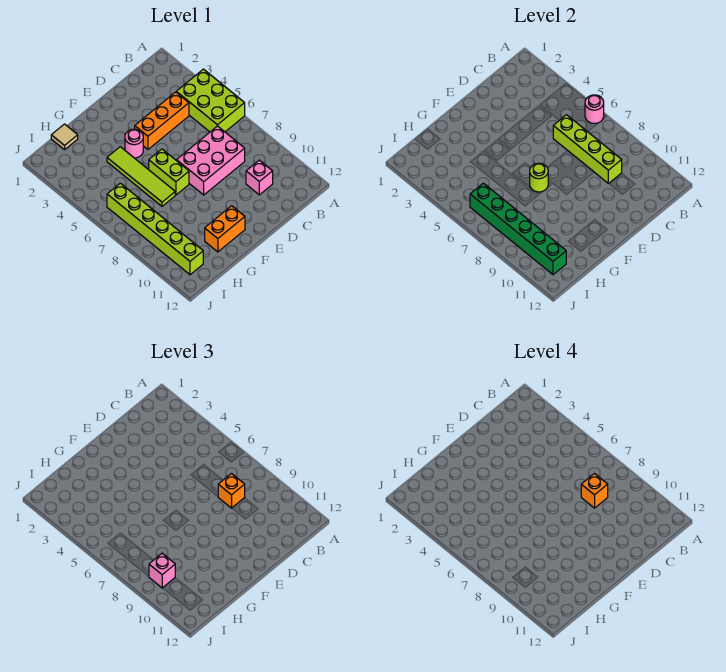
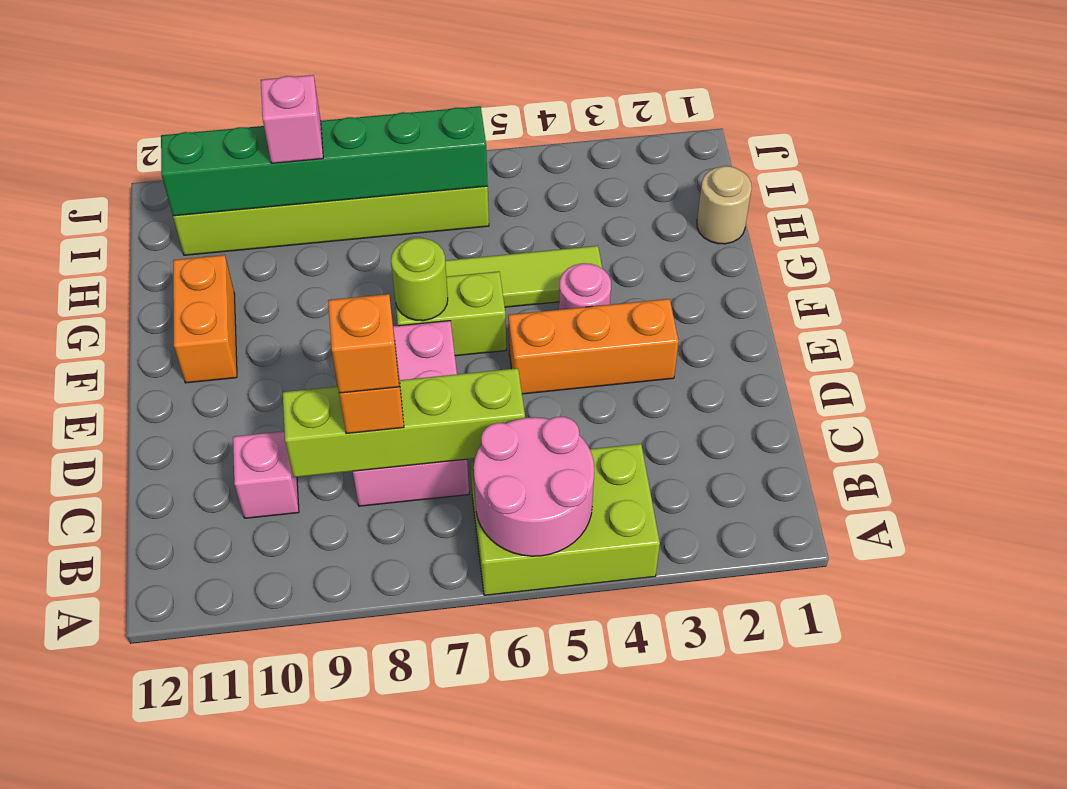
pink 1x1 round brick [585,95,604,123] -> pink 2x2 round brick [474,417,594,556]
orange 1x3 brick [135,92,189,149] -> orange 1x3 brick turned to [508,299,679,394]
tan 1x1 tile [51,124,78,150] -> tan 1x1 round brick [697,166,752,244]

